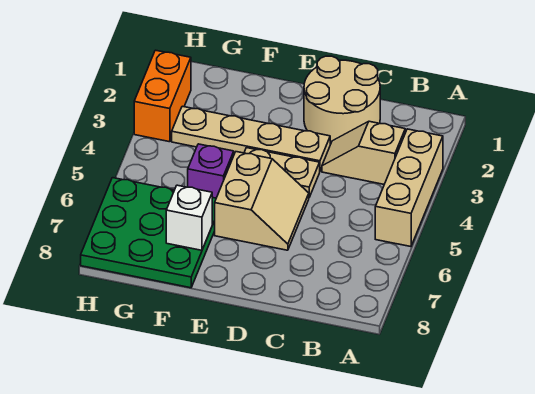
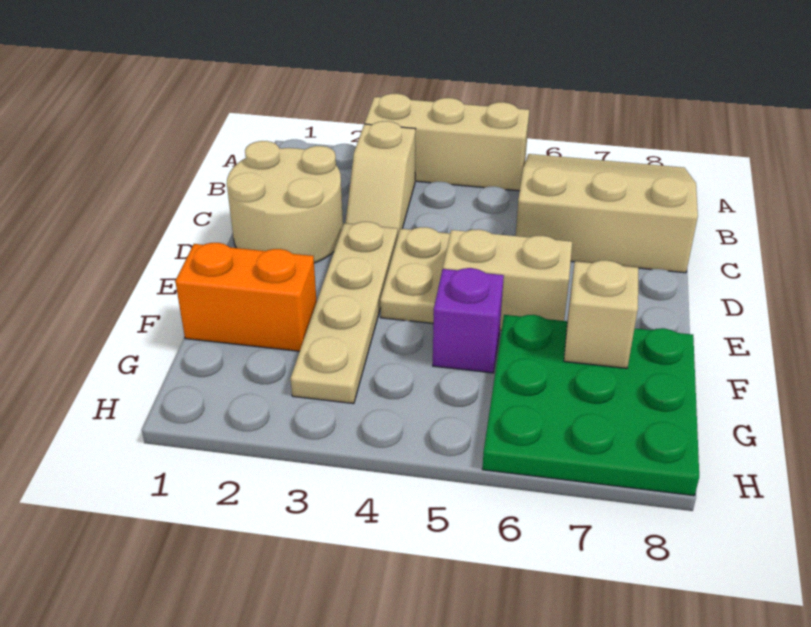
none -> tan 3x3 slope [516,154,698,273]
white 1x1 brick [166,185,212,250] -> tan 1x1 brick [564,260,639,368]
orange 1x2 brick [134,50,191,142] -> orange 1x2 brick moved to [175,243,317,351]

